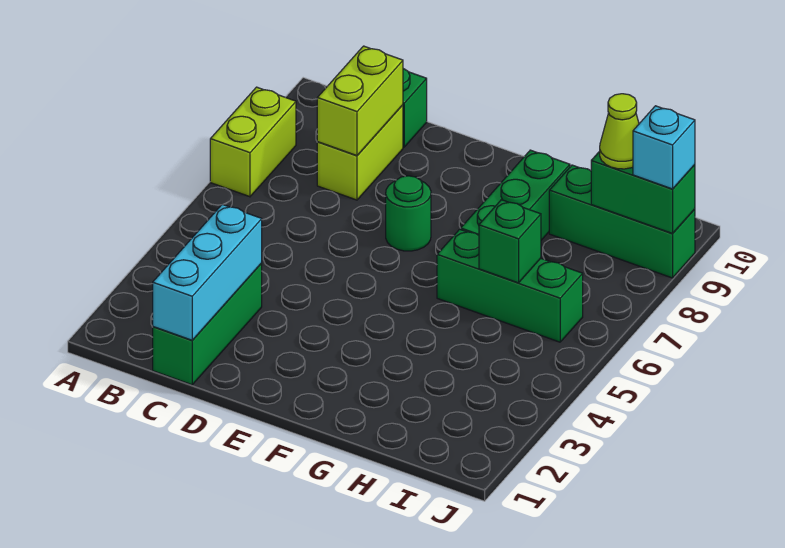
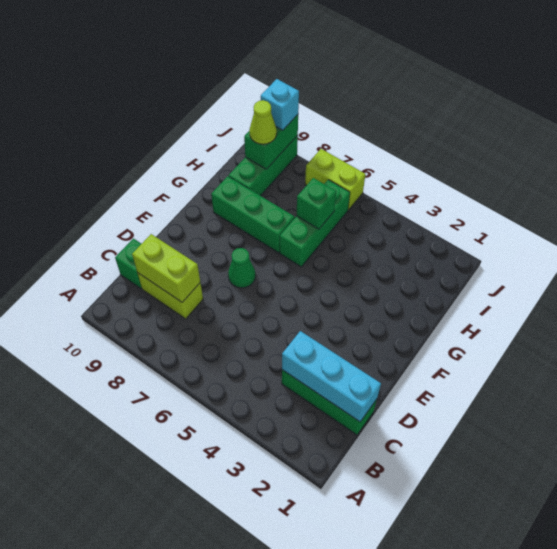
lime 1x2 brick [210,87,296,197] -> lime 1x2 brick moved to [305,149,366,210]
green 1x1 round brick [386,176,431,251] -> green 1x1 cone [228,248,256,288]

